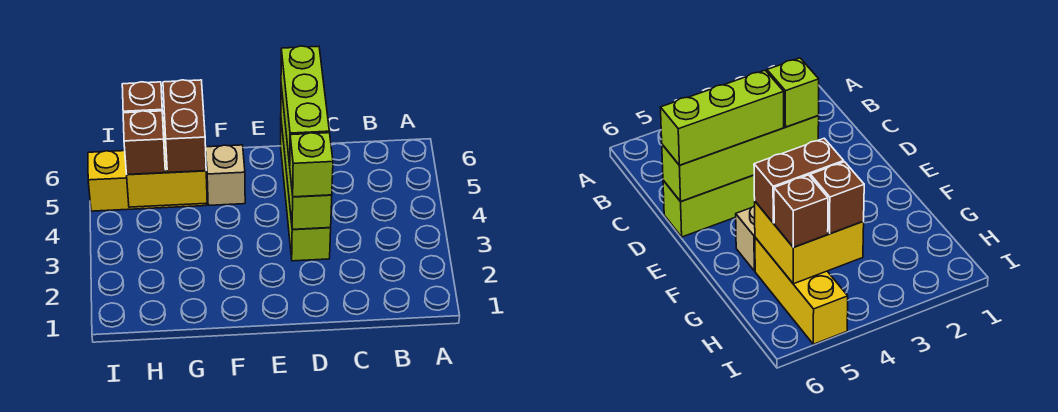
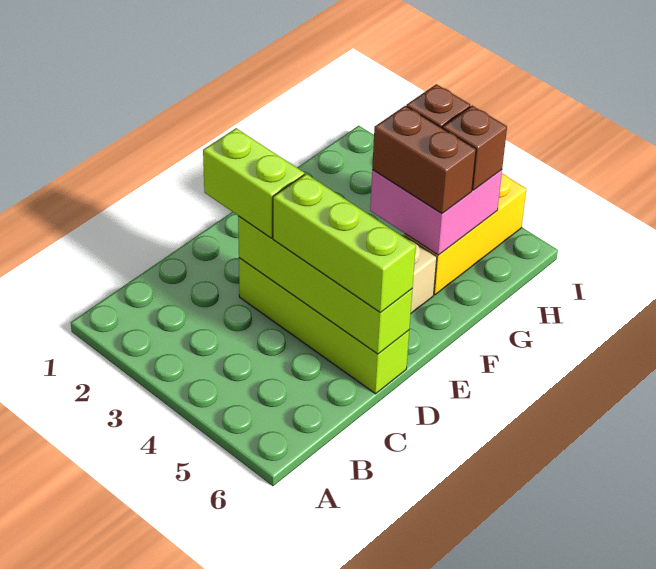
lime 1x1 brick [290,133,333,197] -> lime 1x2 brick [203,128,304,238]
yellow 2x2 brick [127,116,207,207] -> pink 2x2 brick [370,170,502,255]

